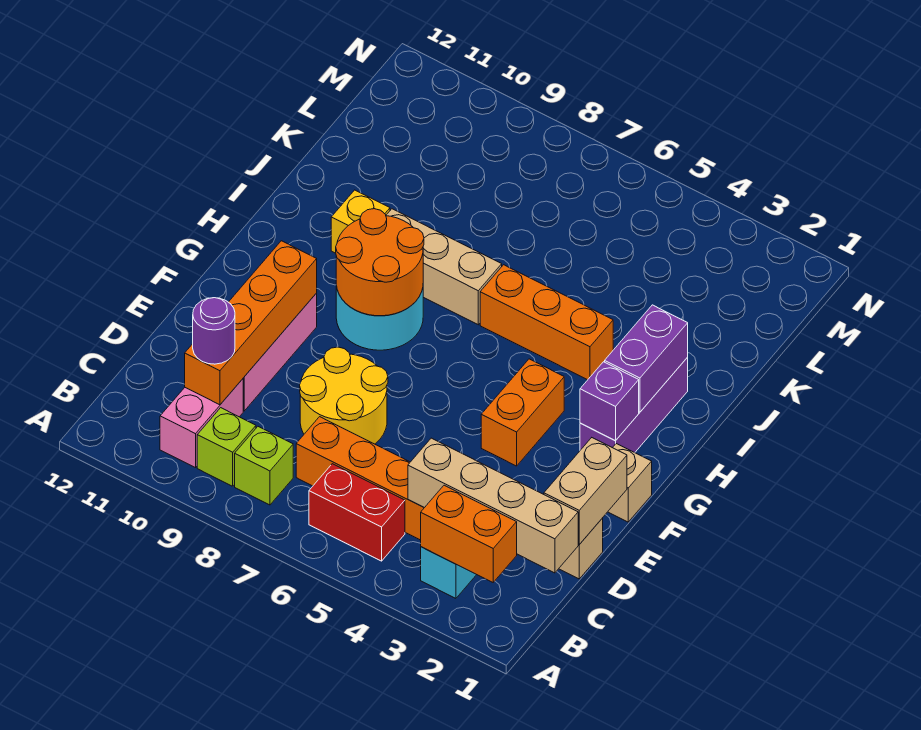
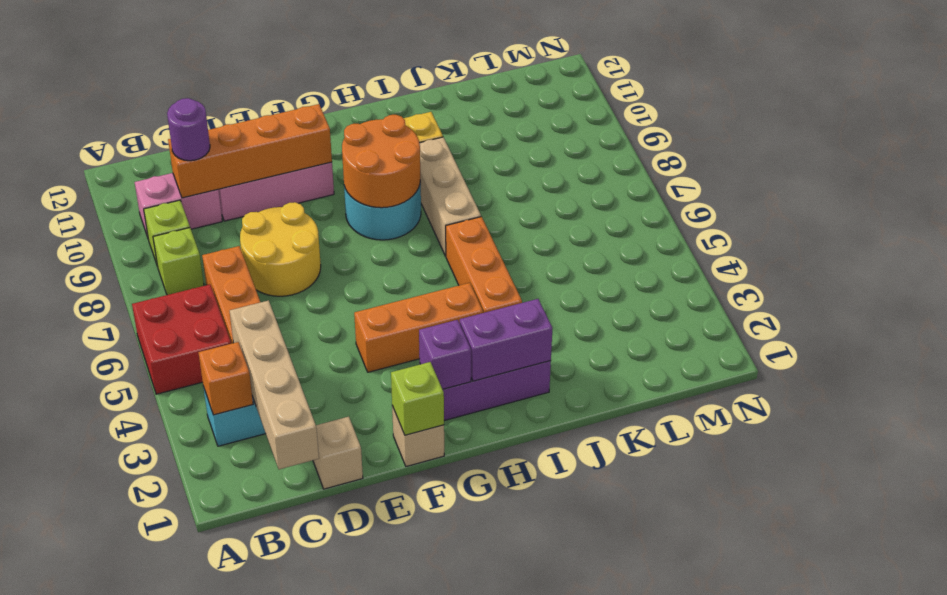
orange 1x2 brick [421,485,517,582] -> orange 1x1 brick [198,342,253,415]
red 1x2 brick [309,464,405,561] -> red 2x2 brick [132,284,231,394]
tan 1x2 brick [544,438,627,544] -> none
none -> lime 1x1 brick [391,362,444,435]
orange 1x2 brick [481,359,564,466] -> orange 1x3 brick [354,283,483,372]

